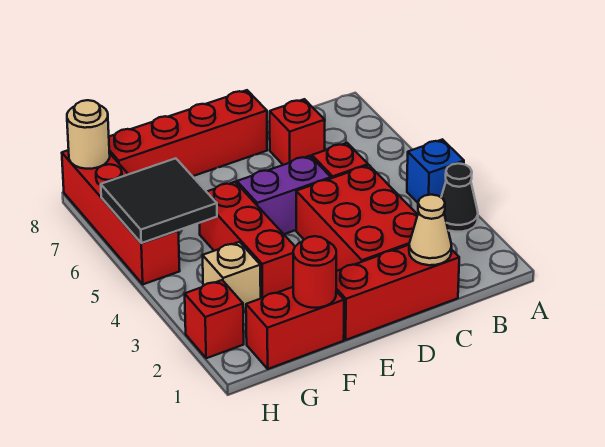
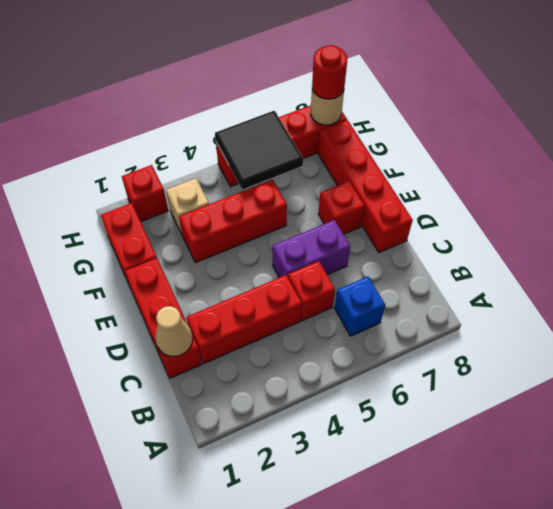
black 1x1 cone [441,164,478,232] -> none
blue 1x1 brick [407,139,464,203] -> blue 1x1 brick moved to [335,277,385,336]
red 2x3 brick [296,165,418,271] -> red 1x3 brick [186,275,302,363]
red 1x1 brick [270,99,325,165] -> red 1x1 brick moved to [318,181,365,234]
purple 1x2 brick [237,156,331,234] -> purple 1x2 brick turned to [272,220,350,278]
red 1x1 round brick [293,236,336,308] -> red 1x1 round brick moved to [312,45,347,99]

